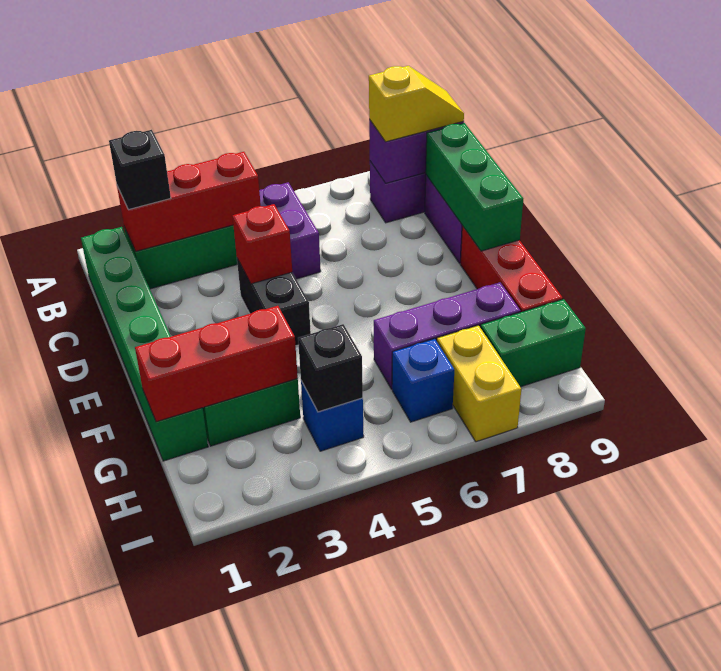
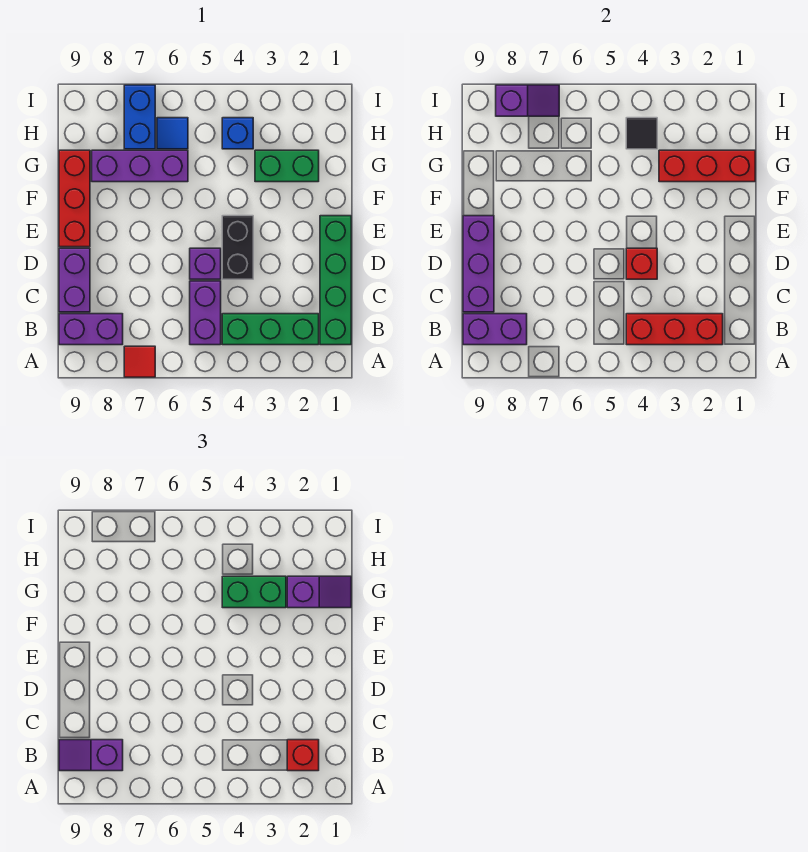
none -> red 1x1 tile [124,346,155,377]
green 1x6 brick [81,227,208,461] -> green 1x4 brick [320,216,351,345]
black 1x1 brick [109,130,171,210] -> red 1x1 brick [287,740,319,771]
yellow 1x2 slope [369,66,464,142] -> purple 1x2 slope [59,740,123,771]
green 1x3 brick [426,123,523,251] -> purple 1x3 brick [463,216,494,312]
none -> purple 1x1 brick [190,248,221,279]
none -> purple 1x2 slope [287,576,351,608]
black 1x1 brick [298,324,363,412] -> black 1x1 tile [626,118,657,149]
blue 1x1 brick [392,339,454,422] -> blue 1x1 tile [157,118,188,149]
yellow 1x2 brick [437,325,521,442] -> blue 1x2 brick [124,85,155,149]
green 1x2 brick [480,299,586,387] -> green 1x2 brick moved to [222,576,286,608]
none -> purple 1x2 slope [496,85,559,116]

